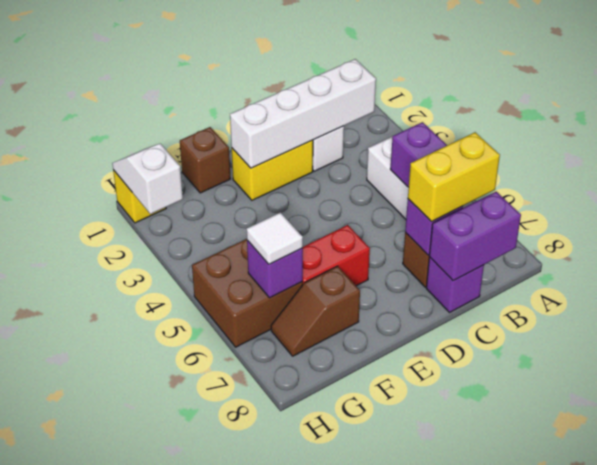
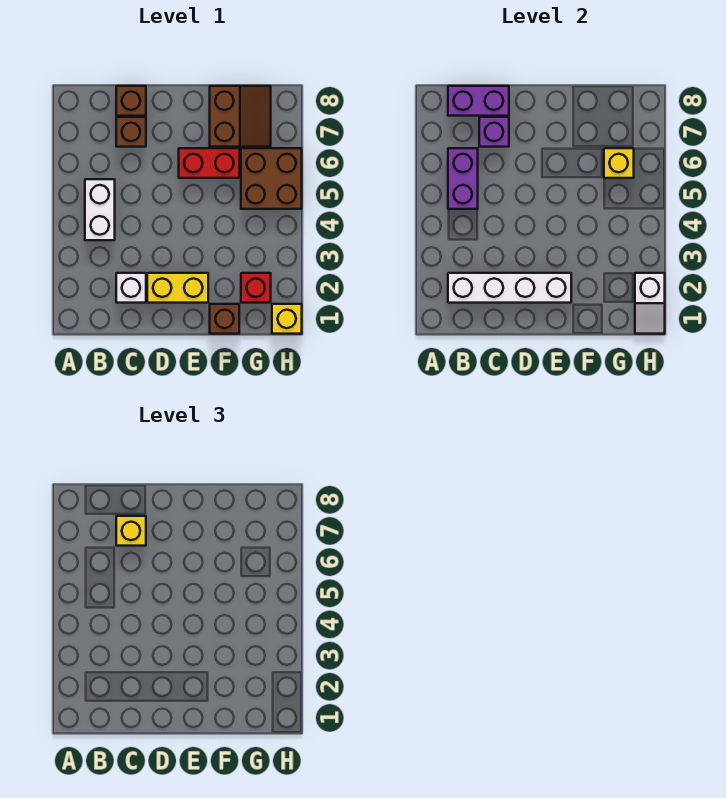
yellow 1x2 brick [408,132,500,222] -> yellow 1x1 brick [116,516,146,546]
purple 1x1 brick [426,257,484,313] -> brown 1x1 brick [116,86,146,116]
brown 1x2 slope [271,266,360,356] -> brown 2x2 slope [210,86,271,147]
none -> red 1x1 brick [241,273,271,303]
purple 1x1 brick [247,240,303,298] -> yellow 1x1 brick [604,148,634,178]
white 1x1 tile [247,212,303,264] -> none

